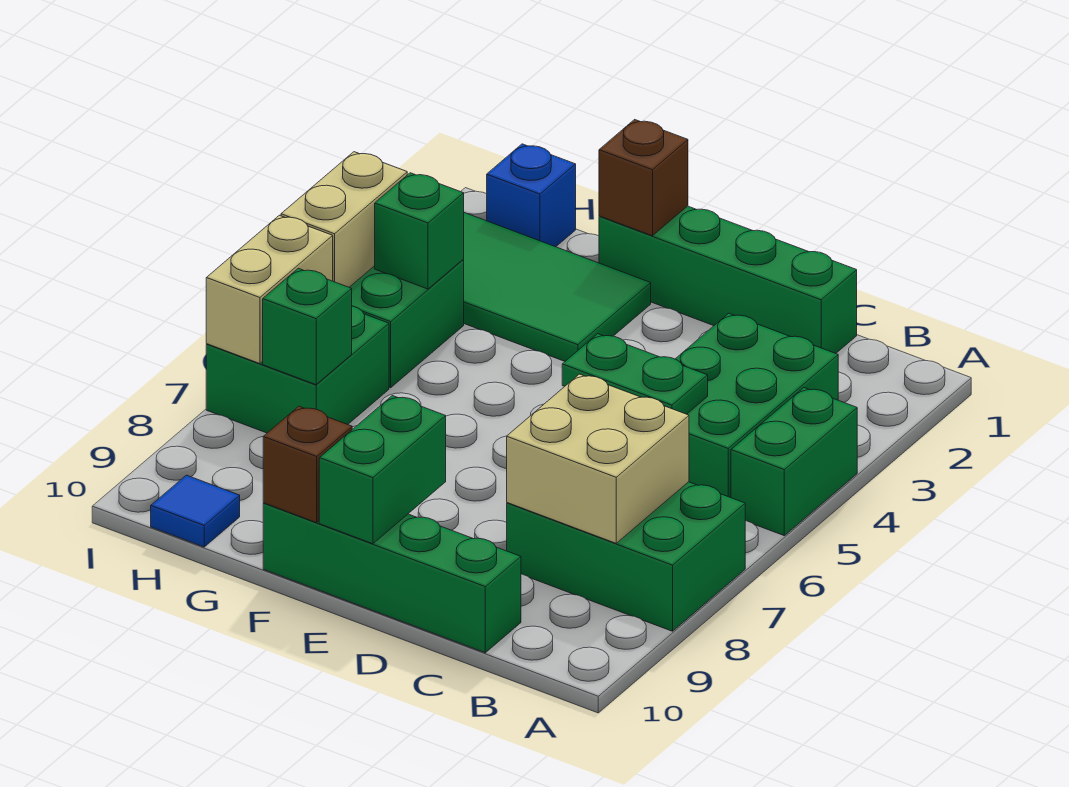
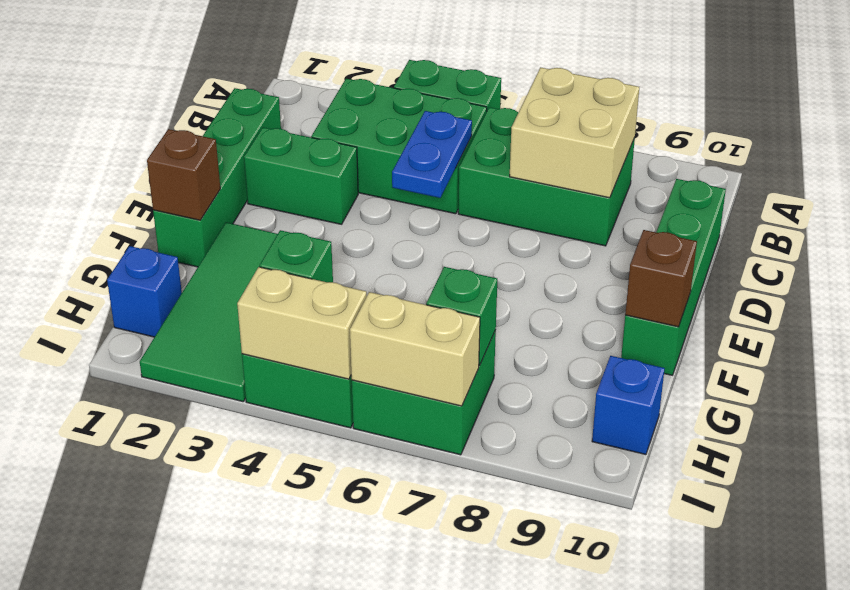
green 2x3 brick [507,482,745,631] -> green 2x3 brick turned to [458,107,635,246]
green 1x2 plate [562,334,708,414] -> blue 1x2 plate [392,111,472,198]
green 1x2 brick [319,396,446,544] -> green 1x2 brick moved to [244,128,358,224]
blue 1x1 tile [151,475,240,547] -> blue 1x1 brick [592,356,665,455]

